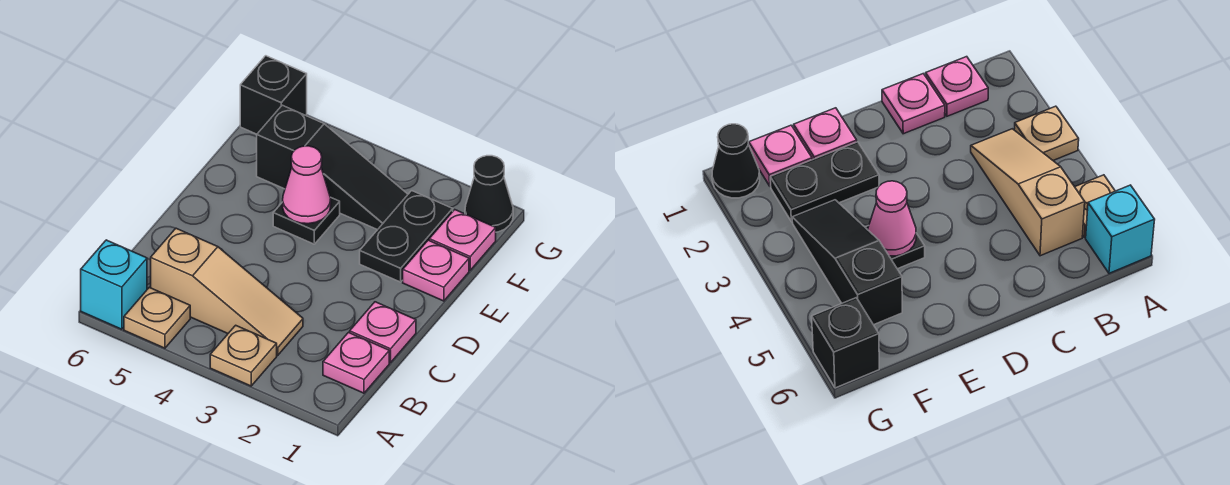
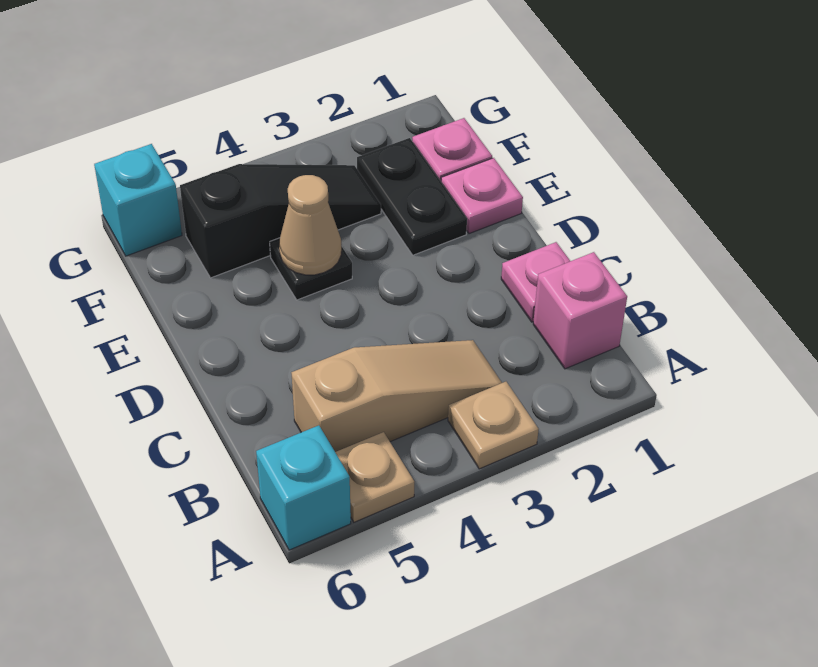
pink 1x1 plate [323,333,389,393] -> pink 1x1 brick [533,252,627,369]
pink 1x1 cone [283,146,331,224] -> tan 1x1 cone [279,175,341,275]
black 1x1 cone [465,156,513,232] -> none
black 1x1 brick [240,56,307,134] -> cyan 1x1 brick [94,144,182,256]

